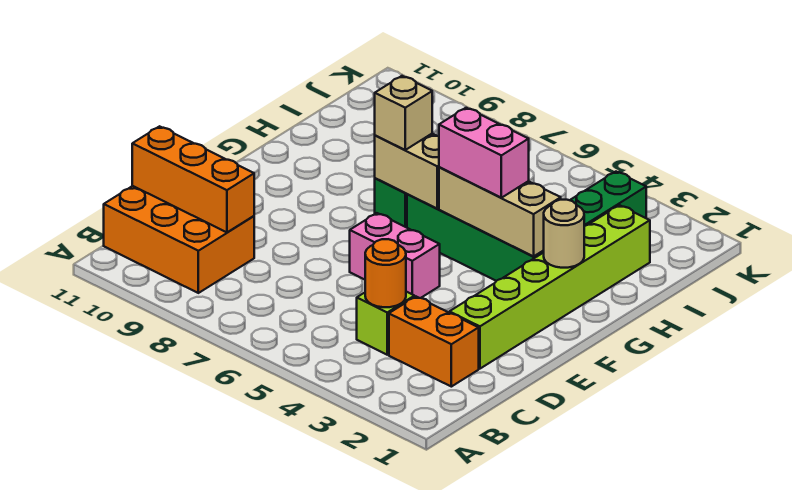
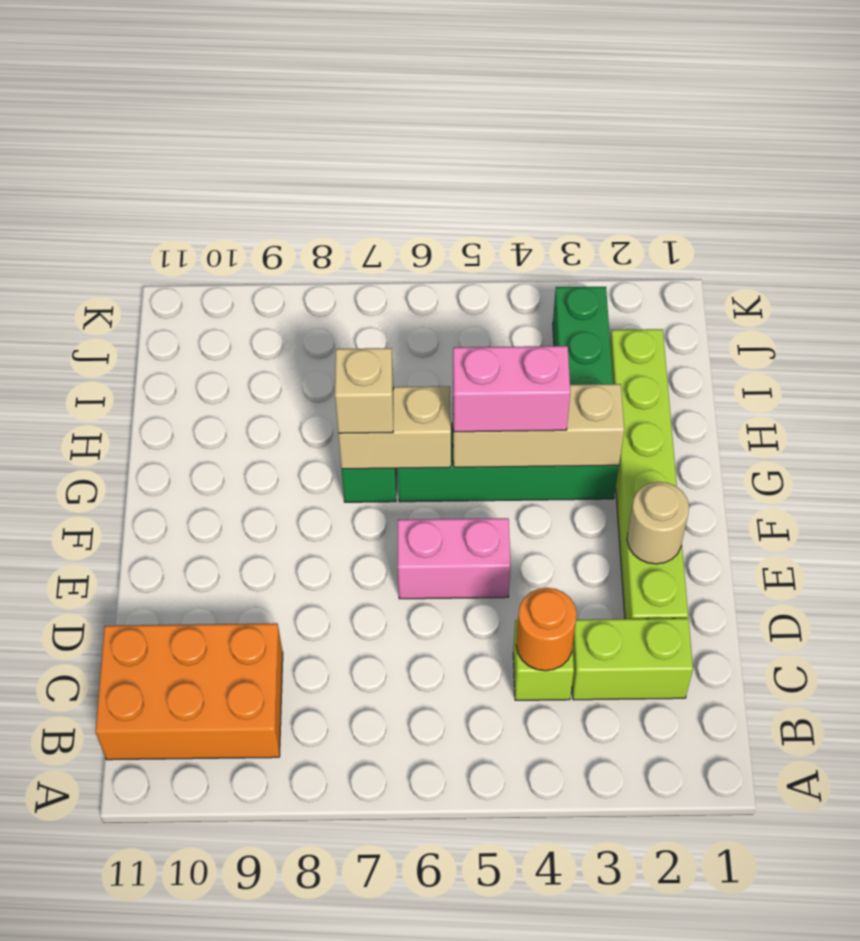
orange 1x2 brick [389,297,479,387] -> lime 1x2 brick [572,618,693,700]
orange 1x3 brick [132,126,254,232] -> none
tan 1x1 round brick [543,200,584,268] -> tan 1x1 round brick moved to [627,482,689,564]

